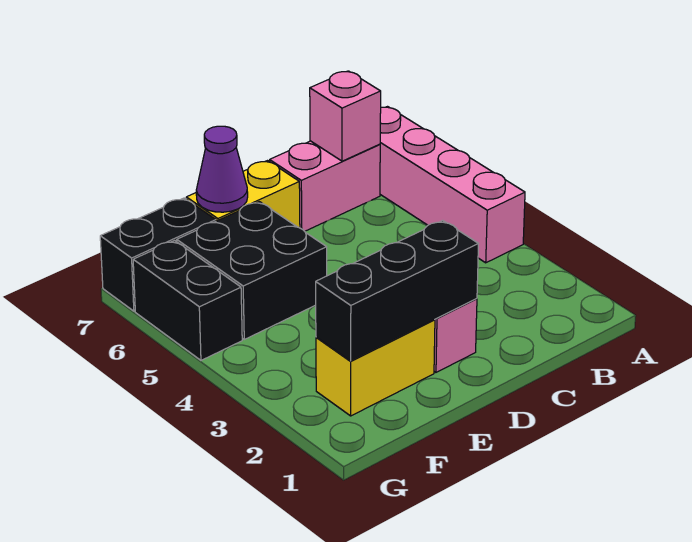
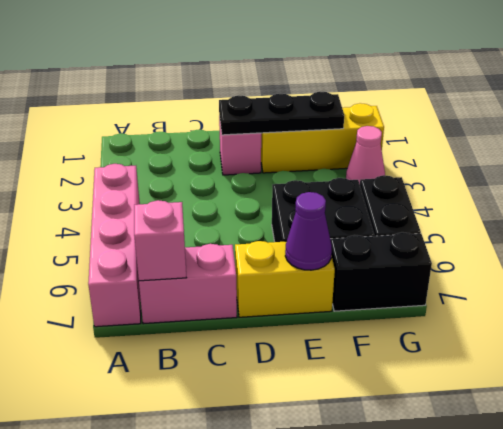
black 1x3 brick [316,221,478,361] -> black 1x3 plate [219,92,344,135]
yellow 1x2 brick [316,320,435,416] -> yellow 1x3 brick [261,103,384,173]
none -> pink 1x1 cone [346,126,385,184]

